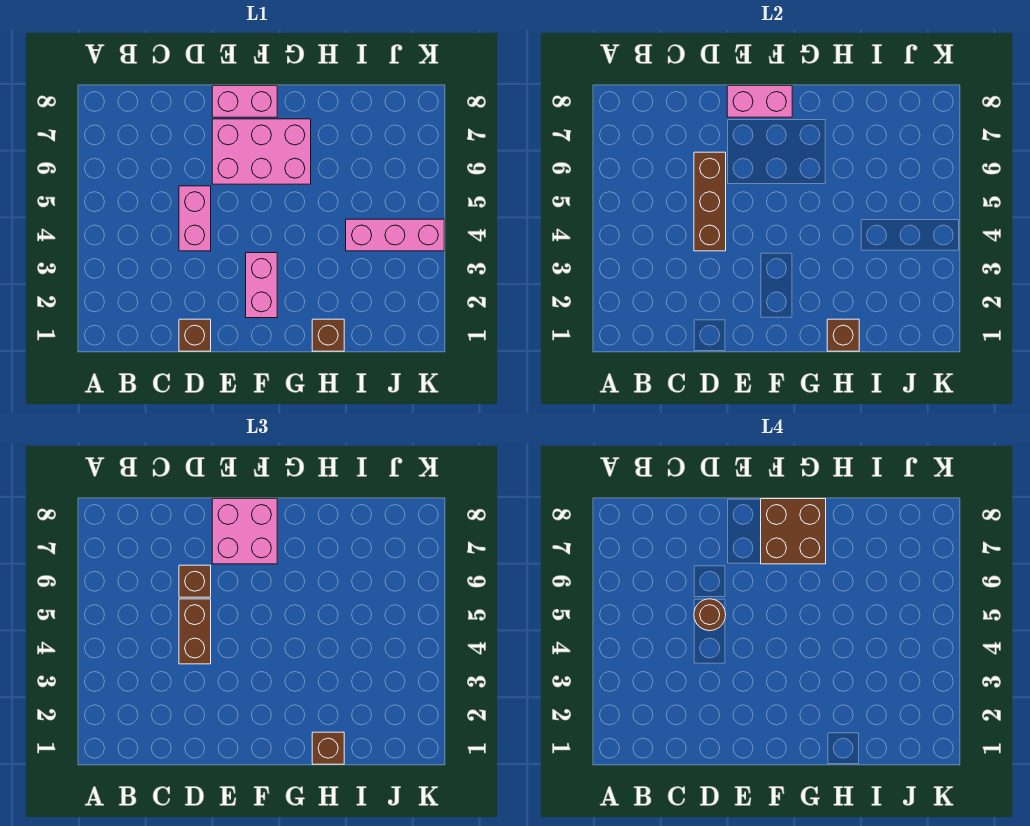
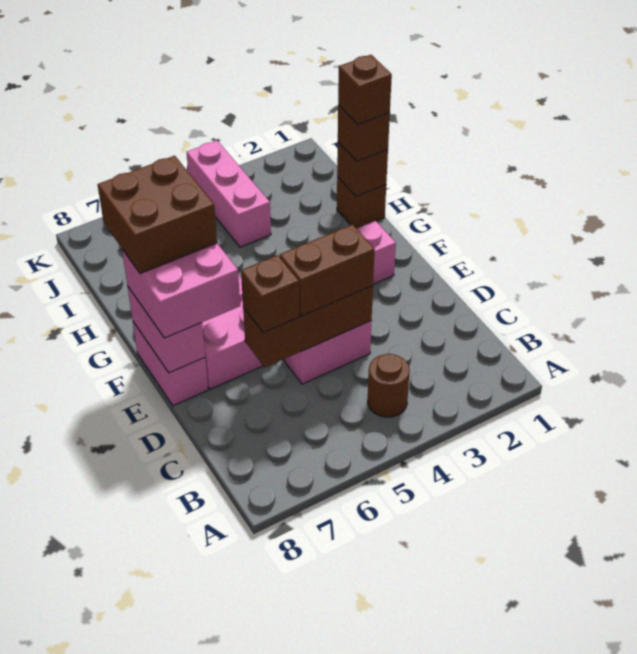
brown 1x1 brick [179,319,211,351] -> brown 1x1 brick moved to [338,55,392,125]
brown 1x1 round brick [694,599,726,631] -> brown 1x1 round brick moved to [368,354,410,417]

